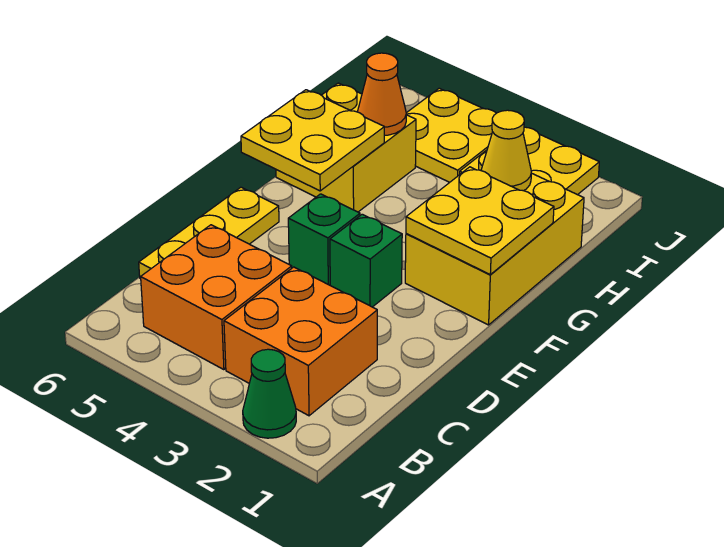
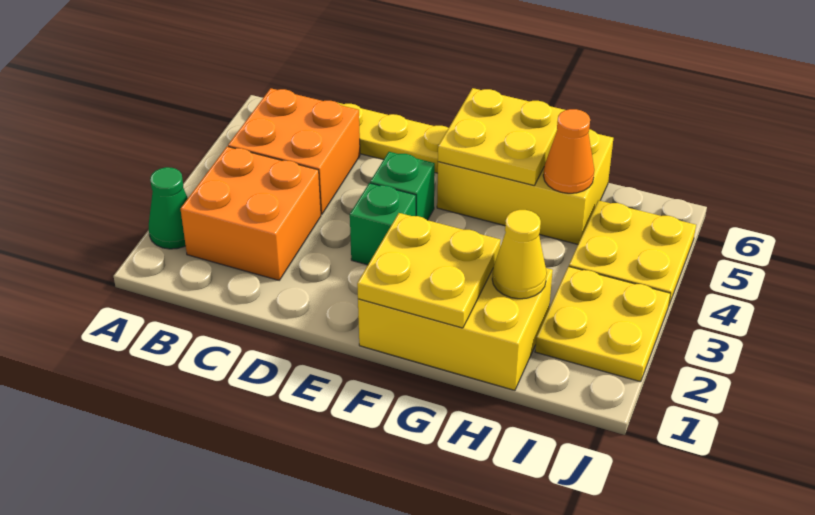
yellow 2x2 brick [276,83,416,212] -> yellow 2x3 brick [437,129,613,244]

